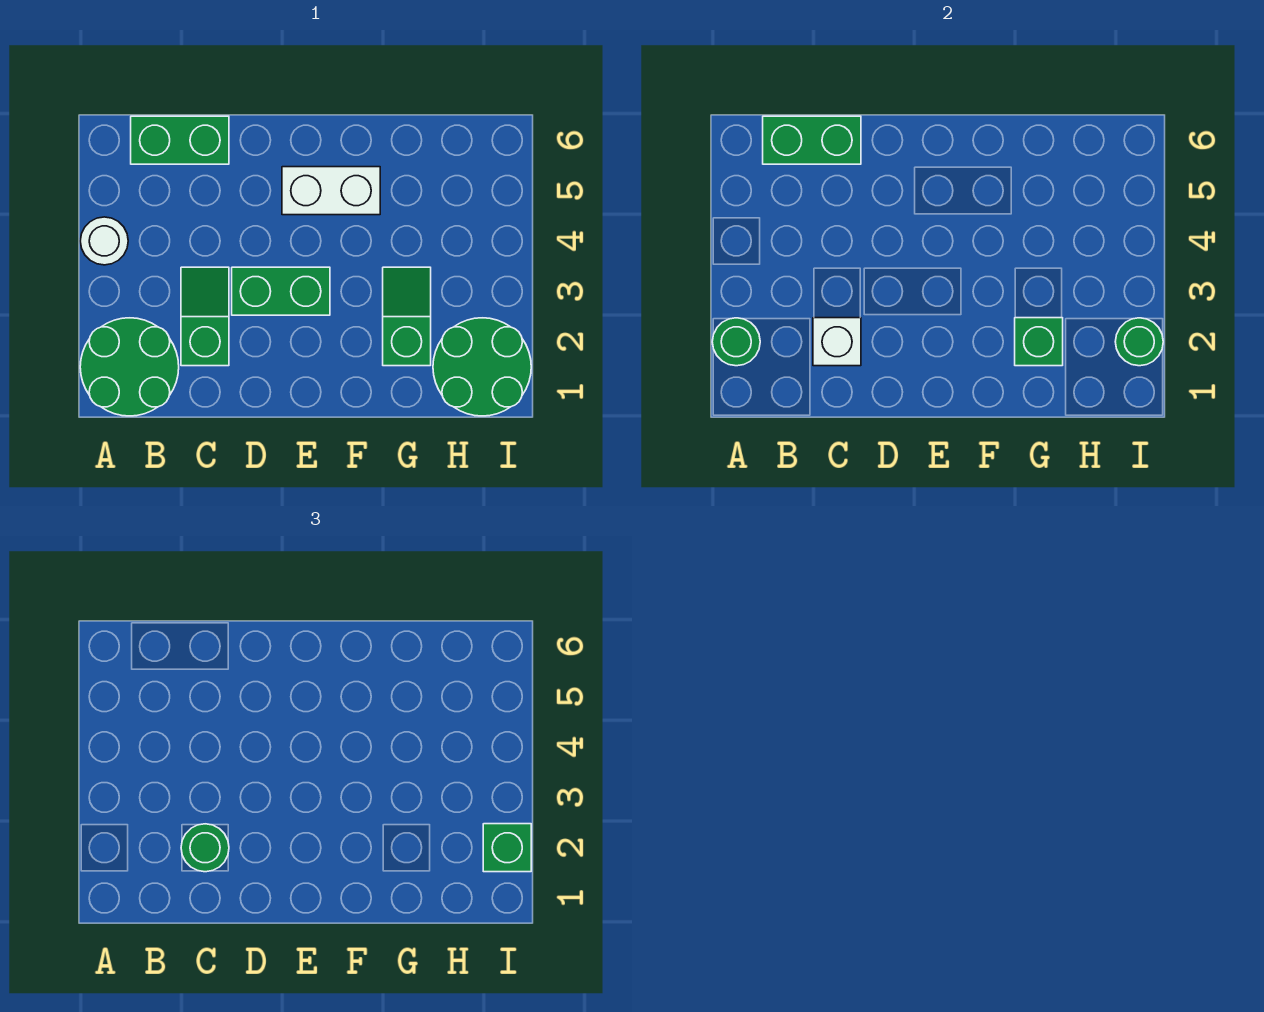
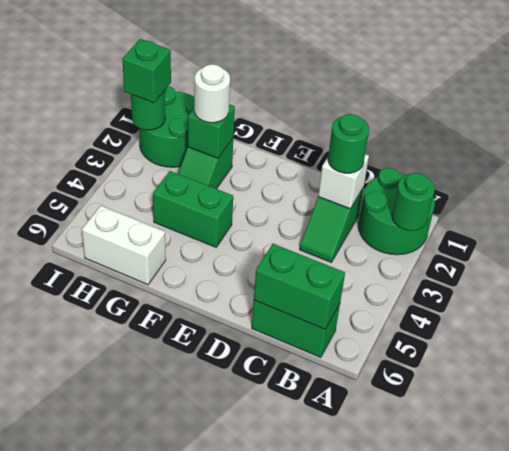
white 1x1 round brick [80,217,128,265] -> white 1x1 round brick moved to [194,64,230,123]
green 1x2 brick [232,267,330,315] -> green 1x2 brick moved to [153,171,233,247]
white 1x2 brick [282,167,380,215] -> white 1x2 brick moved to [82,206,166,285]

